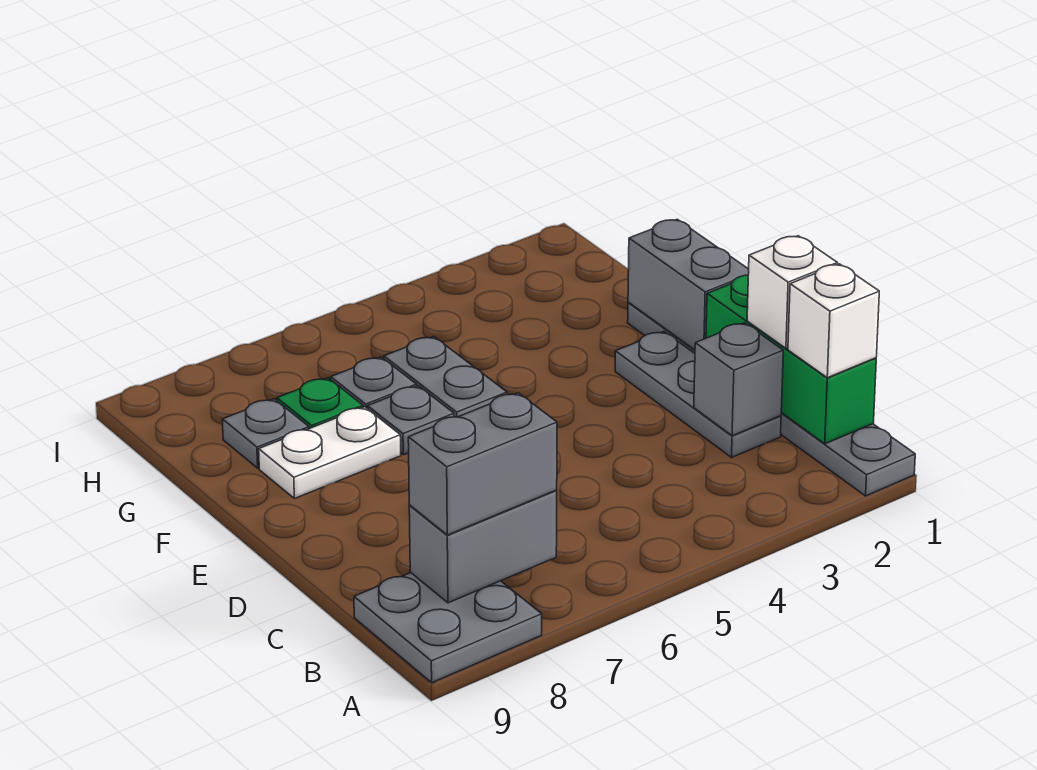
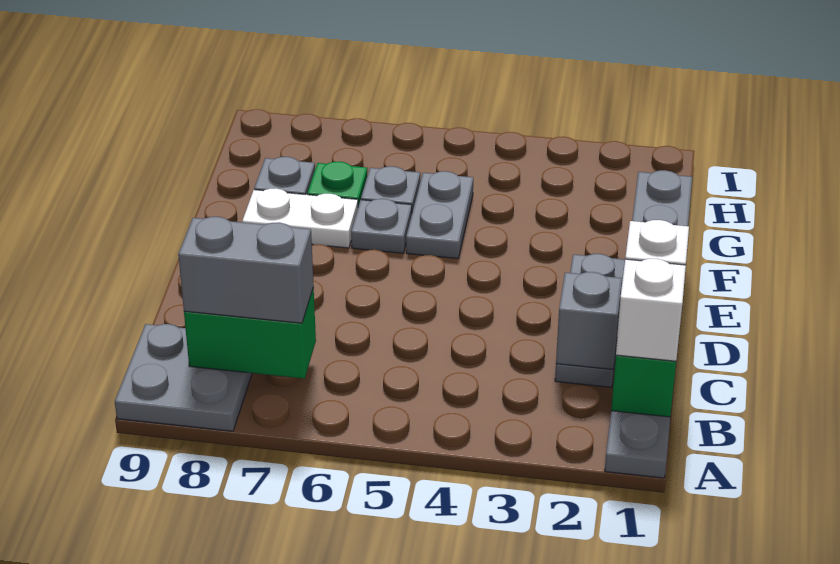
grey 1x2 brick [409,490,557,603] -> green 1x2 brick [184,287,316,379]

